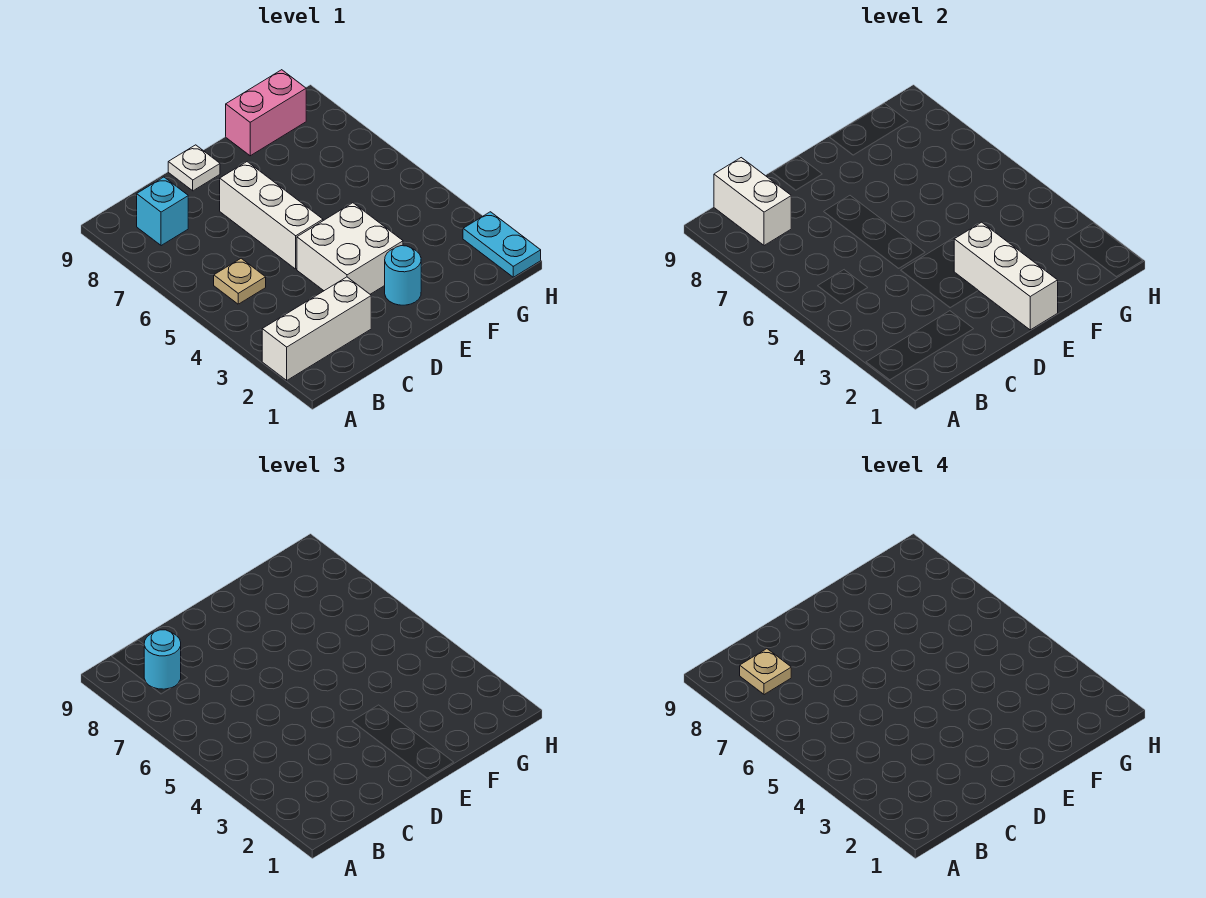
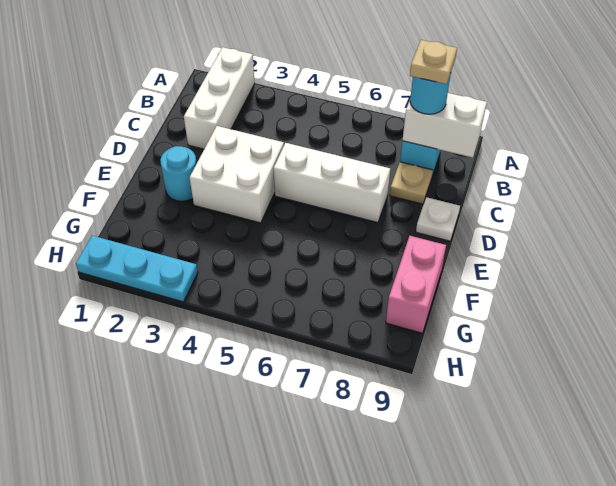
tan 1x1 plate [214,258,266,304] -> tan 1x1 plate moved to [390,162,433,204]
white 1x3 brick [954,222,1058,330] -> none
cyan 1x2 plate [463,212,541,277] -> cyan 1x3 plate [76,236,198,302]

